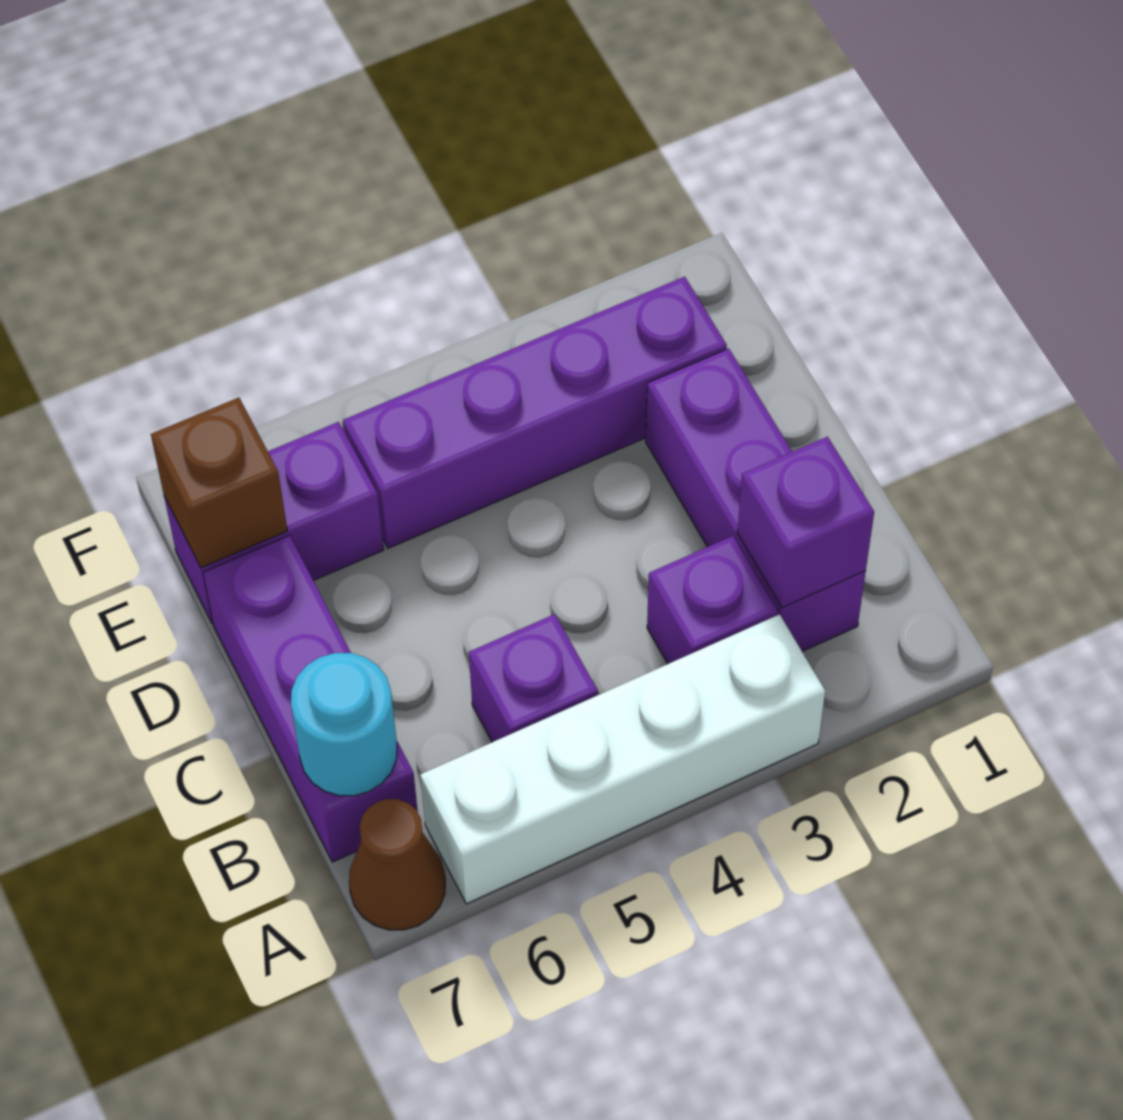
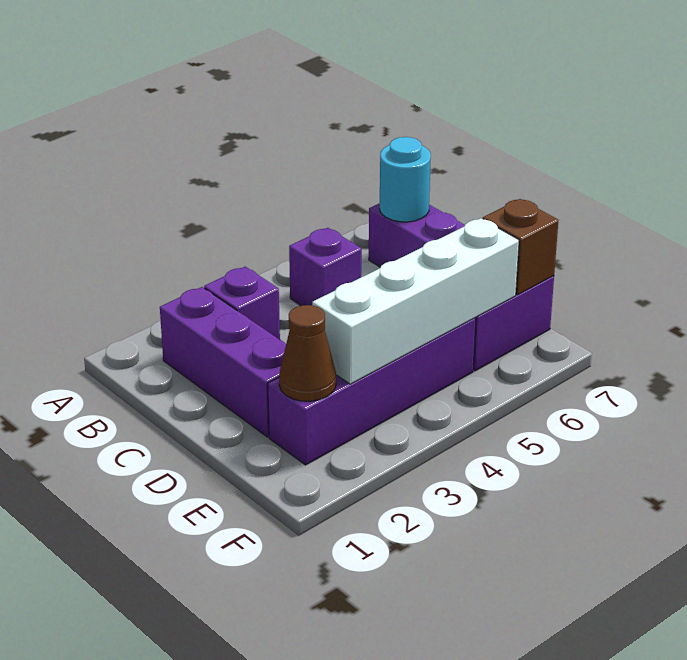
white 1x4 brick [420,614,825,904] -> white 1x4 brick moved to [312,218,519,384]
brown 1x1 cone [349,799,445,930] -> brown 1x1 cone moved to [279,305,336,401]
purple 1x1 brick [737,437,874,608] -> none

